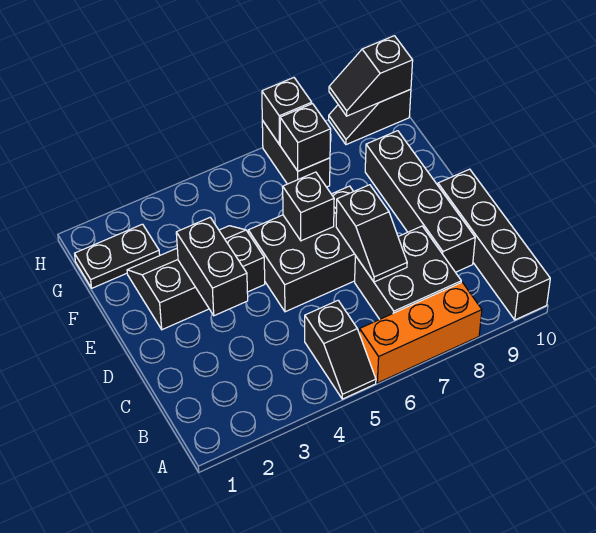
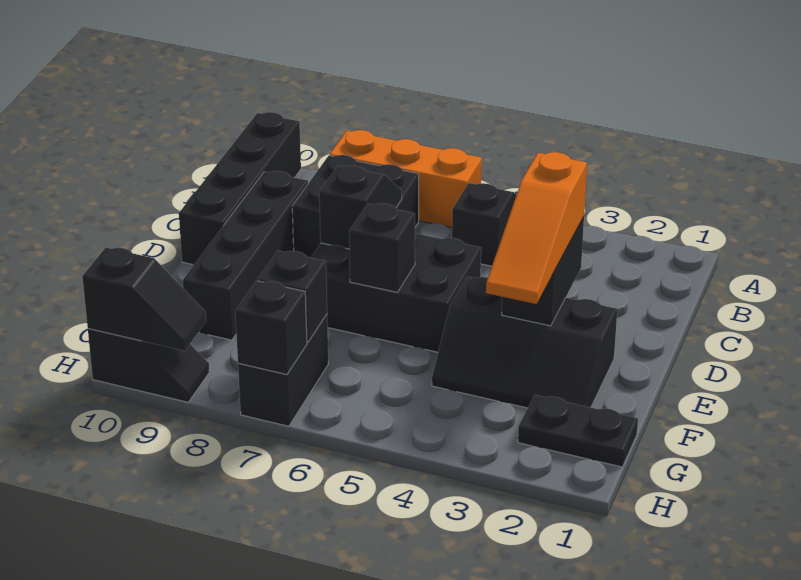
none -> orange 1x3 slope [486,152,587,304]

